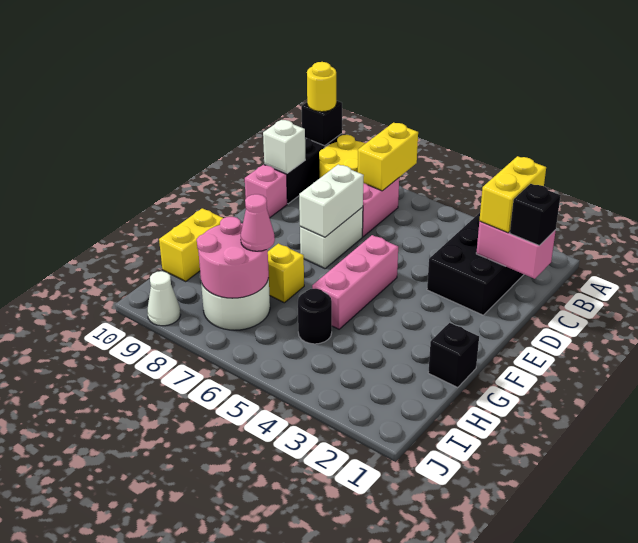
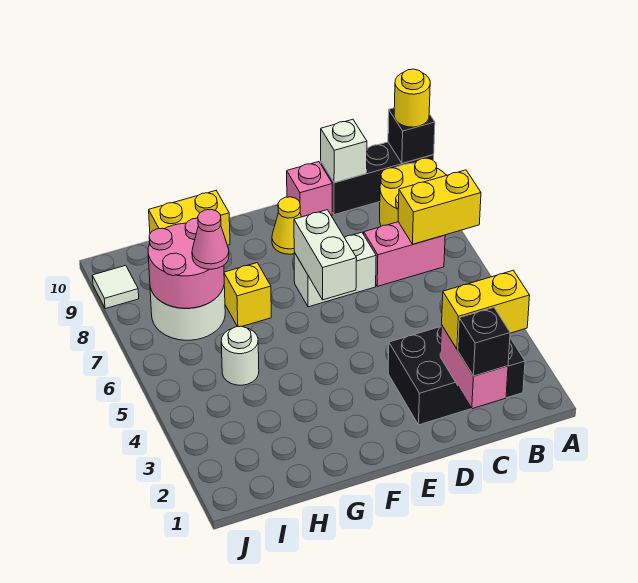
white 1x2 brick [299,164,364,237] -> white 1x2 brick turned to [294,210,357,300]
pink 1x3 brick [312,235,398,329] -> none
none -> yellow 1x1 cone [272,197,301,254]
black 1x1 brick [428,323,479,388] -> none
black 1x1 round brick [298,289,332,344] -> white 1x1 round brick [221,326,259,385]
white 1x1 cone [147,271,181,326] -> white 1x1 tile [92,265,139,309]

